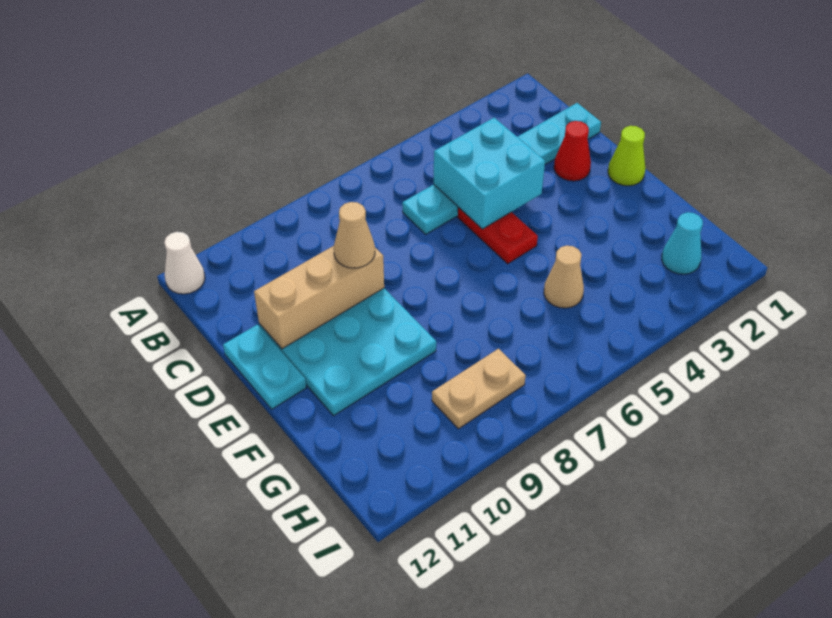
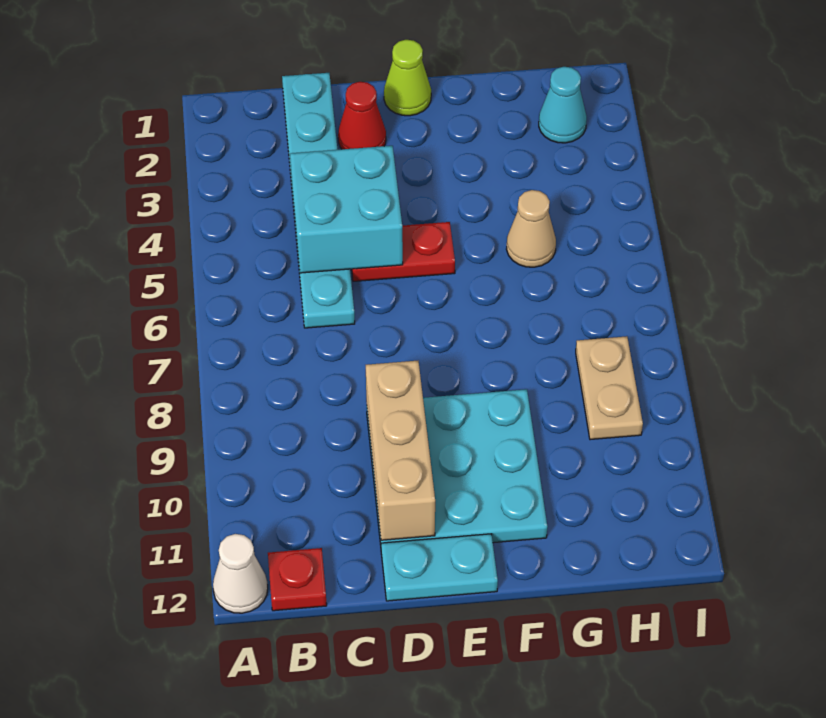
none -> red 1x1 plate [268,548,327,611]
tan 1x1 cone [334,202,375,268] -> none

